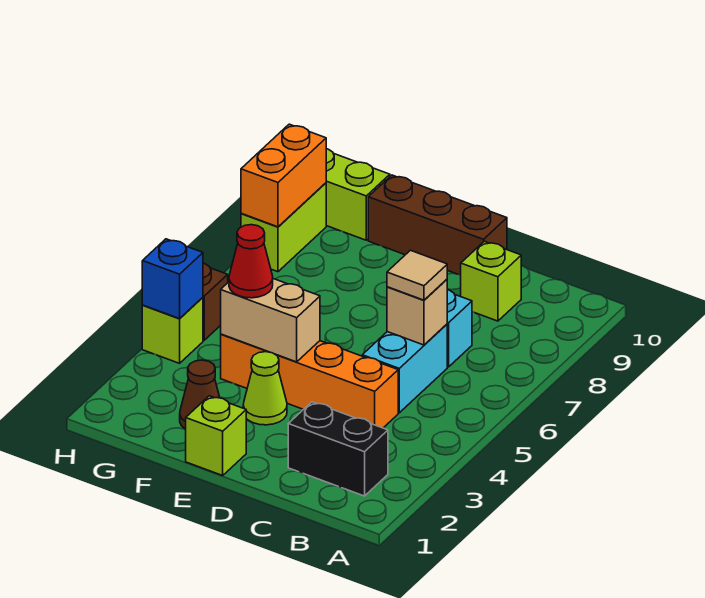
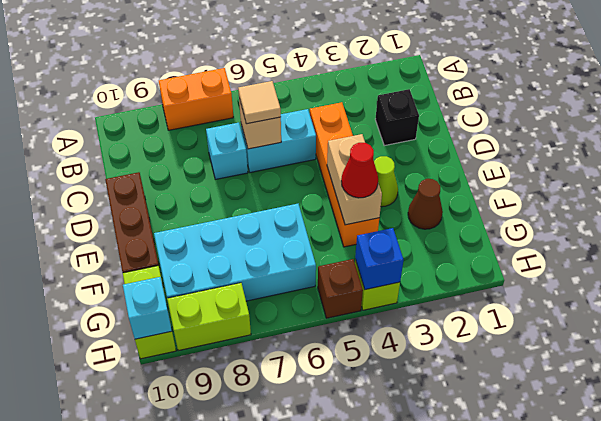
black 1x2 brick [288,402,388,496] -> black 1x1 brick [375,89,419,146]
lime 1x1 brick [461,241,521,321] -> none
lime 1x1 brick [186,396,246,475] -> none
none -> cyan 2x4 brick [154,204,316,301]
orange 1x2 brick [241,124,326,227] -> orange 1x2 brick moved to [159,68,233,130]
none -> cyan 1x1 brick [123,277,172,339]

